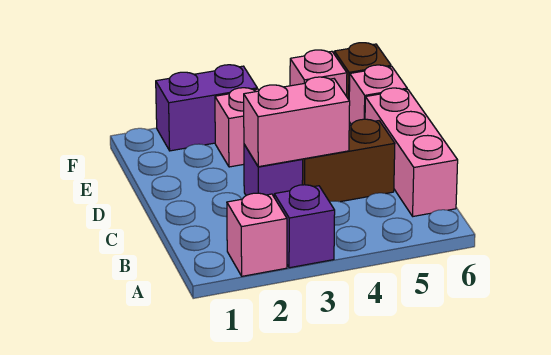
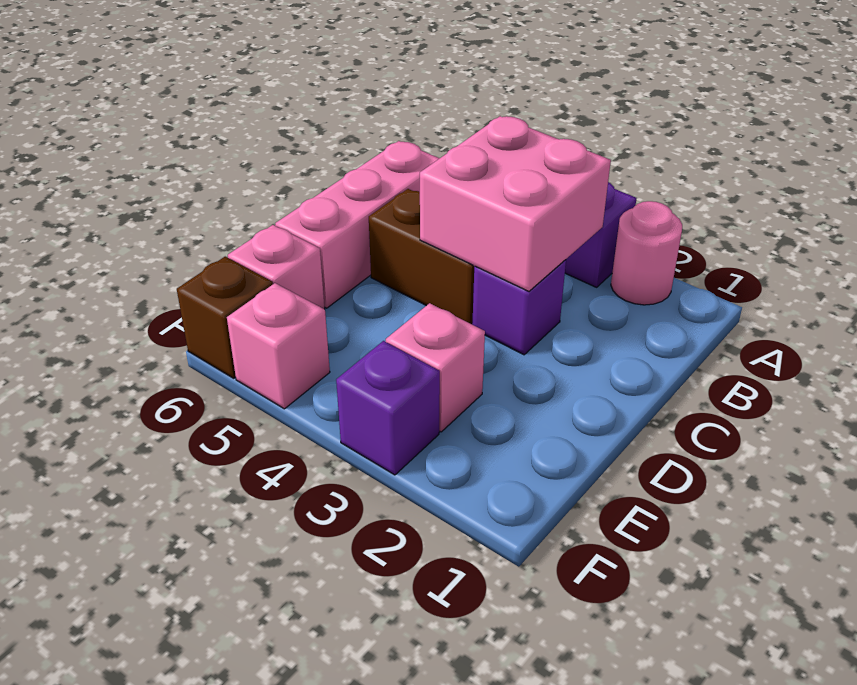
pink 1x1 brick [227,193,287,276] -> pink 1x1 round brick [611,201,682,305]
pink 1x2 brick [244,77,350,167] -> pink 2x2 brick [420,116,611,291]
purple 1x2 brick [156,65,257,151] -> purple 1x1 brick [336,341,440,475]

